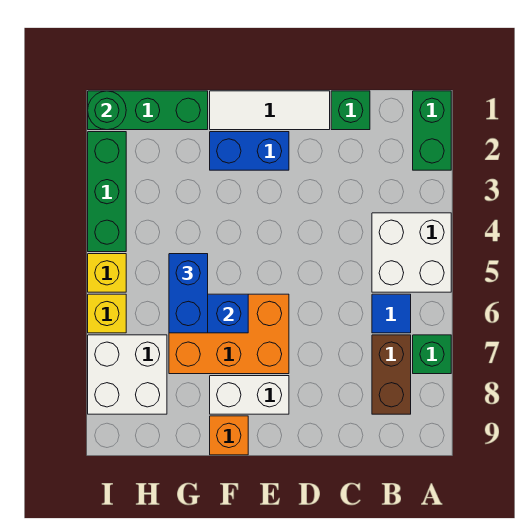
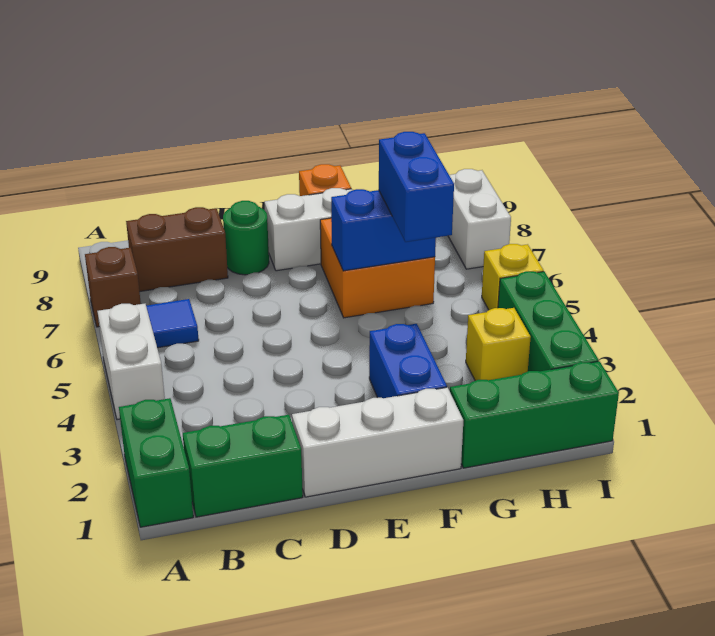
white 2x2 brick [372,213,451,292] -> white 1x2 brick [97,304,165,420]
green 1x1 brick [413,335,451,374] -> brown 1x1 brick [85,247,141,327]
brown 1x2 brick [372,335,411,414] -> brown 1x2 brick turned to [126,207,228,292]
green 1x1 brick [331,91,370,130] -> green 1x2 brick [183,415,303,517]
white 1x3 tile [210,91,330,130] -> white 1x3 brick [292,387,463,497]
blue 1x2 brick [210,132,289,170] -> blue 1x2 brick turned to [369,324,447,398]
orange 2x3 brick [169,294,289,374] -> orange 2x2 brick [320,218,435,318]
white 2x2 brick [88,335,167,414] -> white 1x2 brick [448,169,511,269]
green 1x1 round brick [88,91,126,130] -> green 1x1 round brick moved to [223,201,269,275]
yellow 1x1 brick [88,294,126,333] -> yellow 1x1 brick moved to [466,308,531,381]

